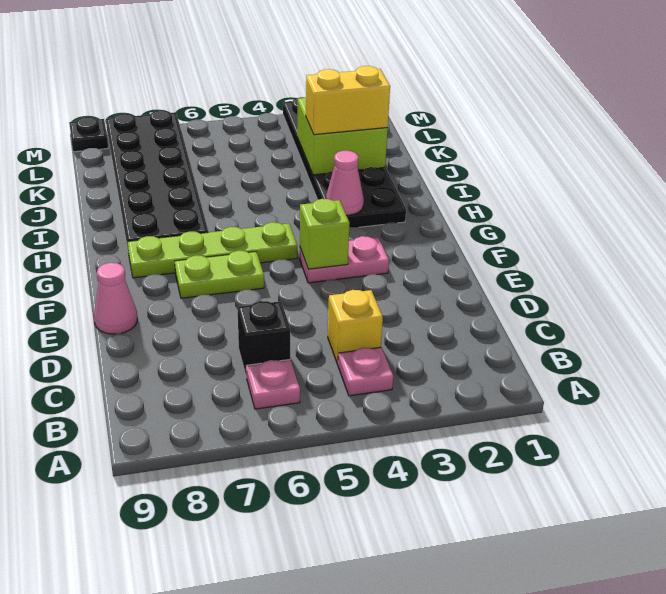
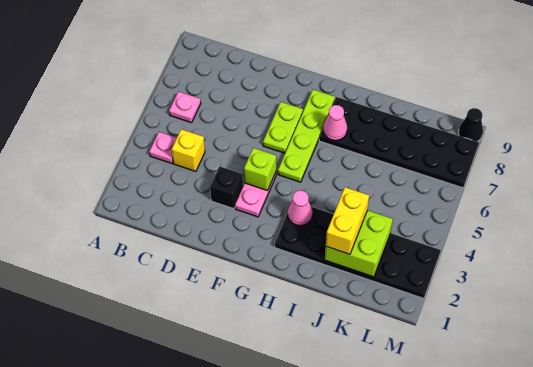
black 1x1 brick [238,301,290,377] -> black 1x1 brick moved to [210,166,243,209]
pink 1x1 cone [94,263,137,334] -> pink 1x1 cone moved to [323,105,347,140]
black 1x1 plate [69,117,108,152] -> black 1x1 cone [458,108,483,142]

